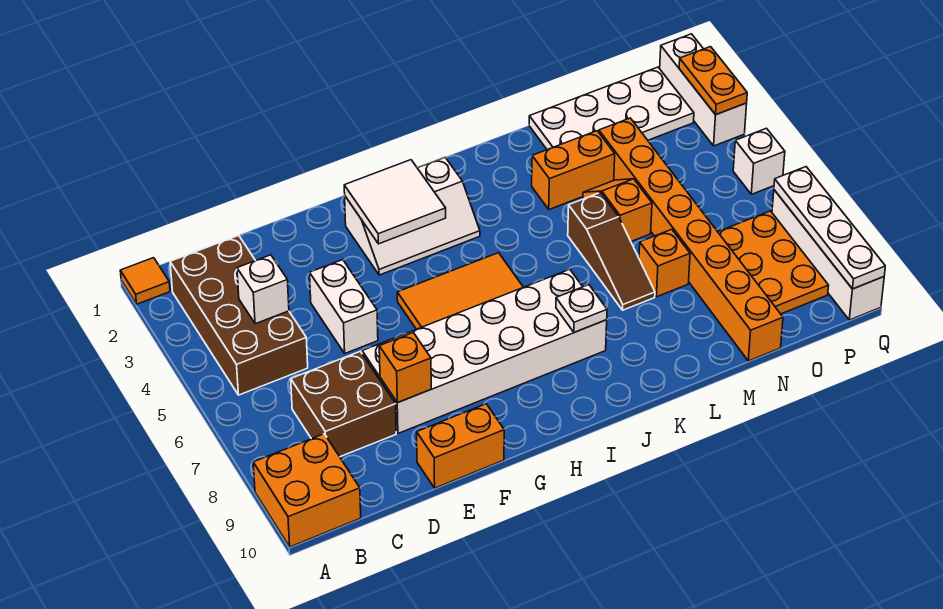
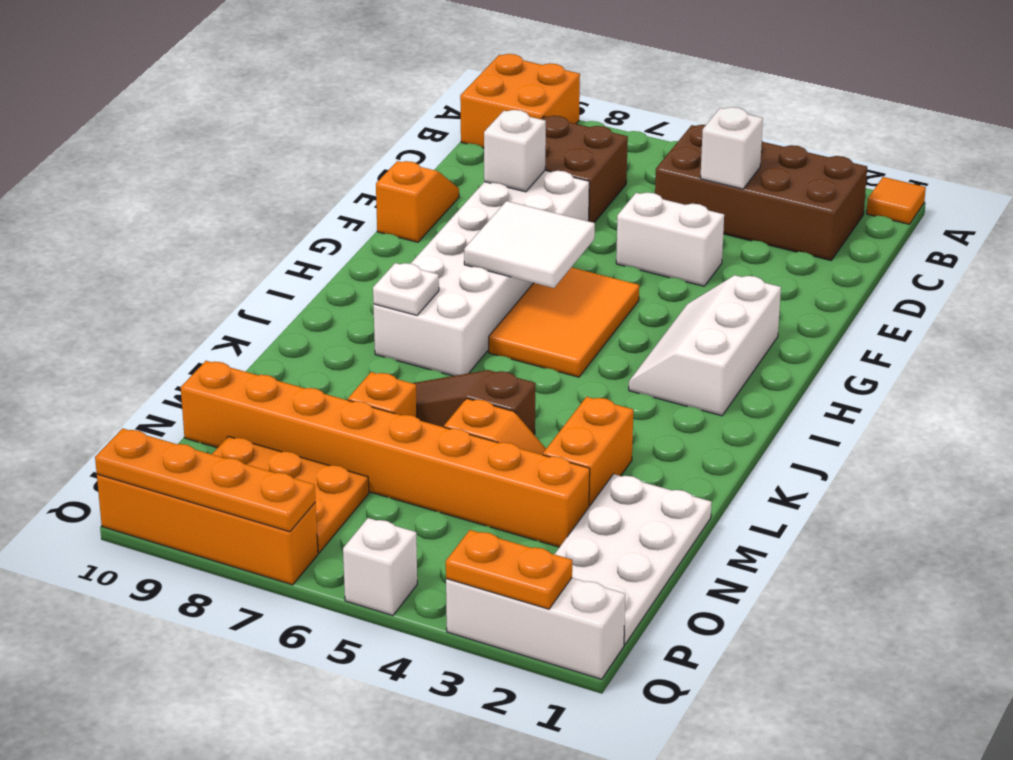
orange 1x1 brick [379,333,431,403] -> white 1x1 brick [484,110,546,192]
orange 1x2 brick [417,404,504,488] -> orange 1x2 slope [376,161,459,242]
white 2x2 tile [344,160,446,244] -> white 2x2 tile moved to [464,201,595,288]
white 1x4 brick [772,190,884,320] -> orange 1x4 brick [97,474,318,585]
white 1x4 plate [774,167,885,289] -> orange 1x4 plate [95,428,316,532]

